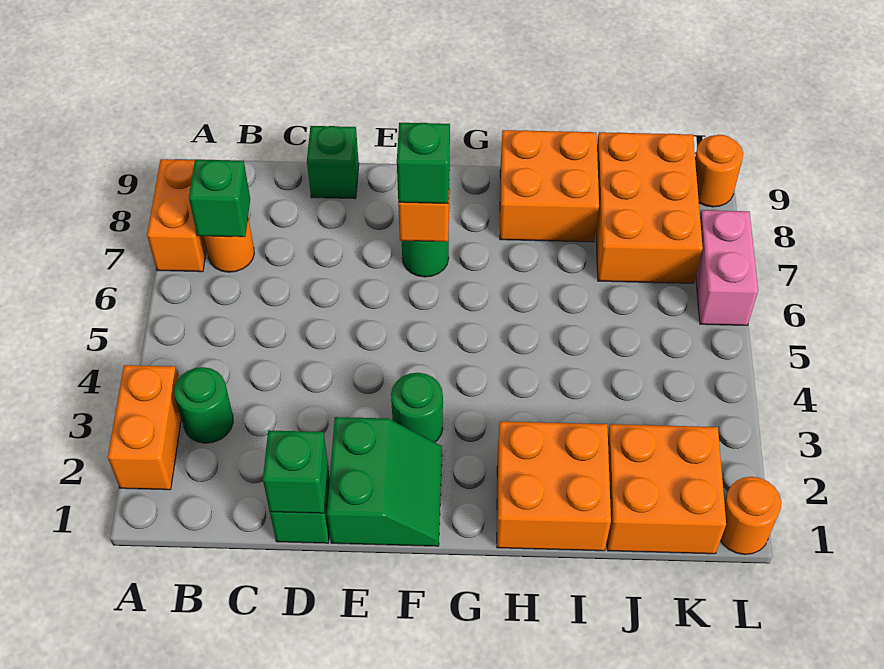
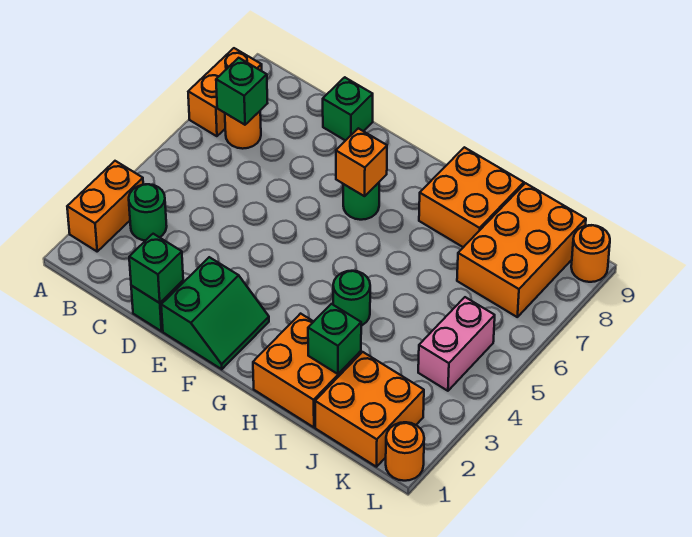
green 1x1 round brick [391,373,443,442] -> green 1x1 round brick moved to [333,271,370,326]
green 1x1 brick [397,123,450,204] -> green 1x1 brick moved to [308,304,361,374]
pink 1x2 brick [696,210,758,326] -> pink 1x2 brick moved to [418,297,495,391]

